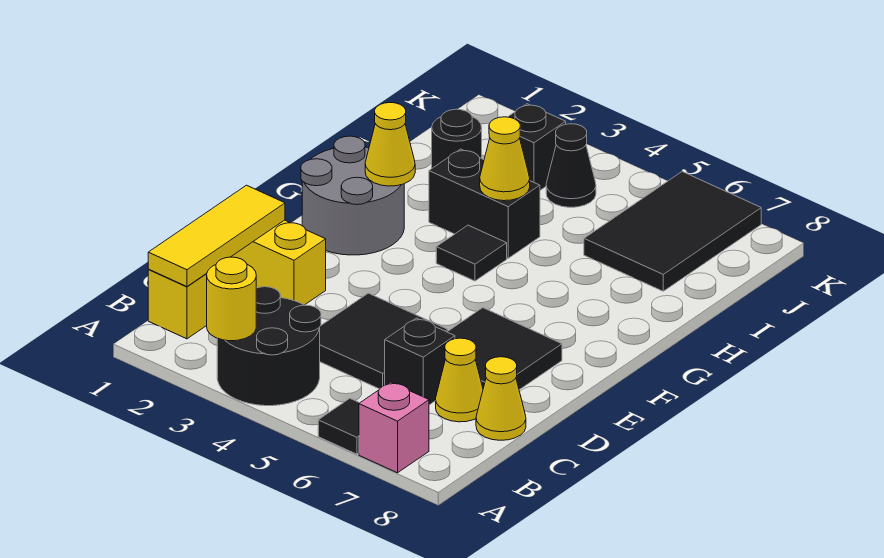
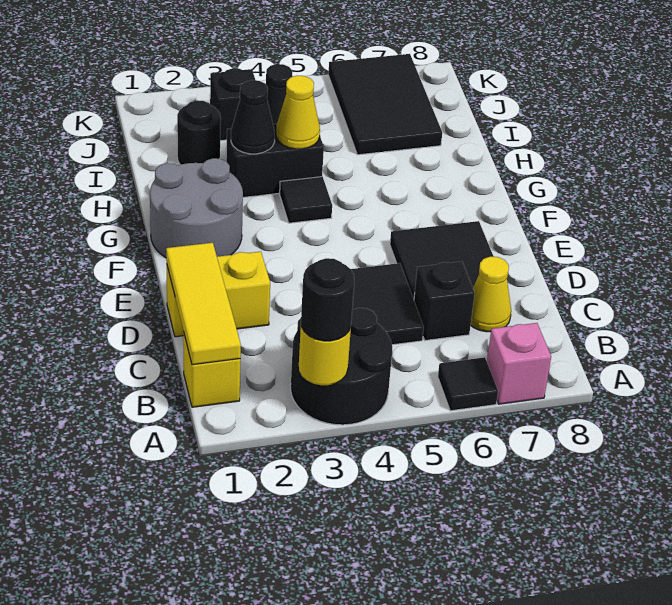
none -> black 1x1 round brick [301,258,354,341]
yellow 1x1 cone [476,357,526,440] -> none
yellow 1x1 cone [365,103,415,186] -> none
none -> black 1x1 cone [231,80,275,154]

